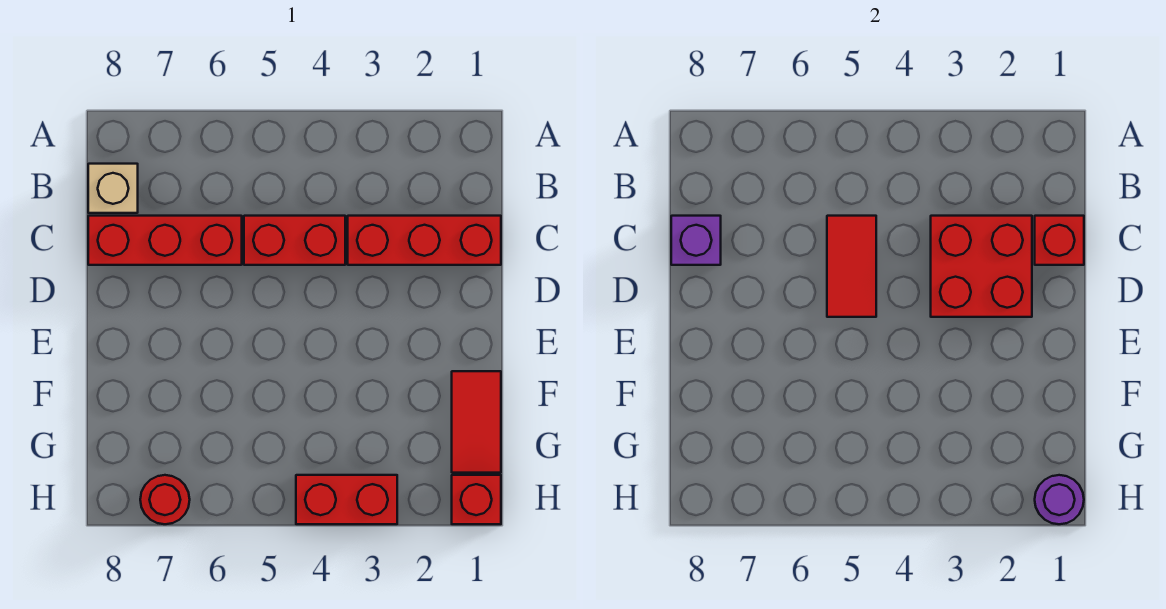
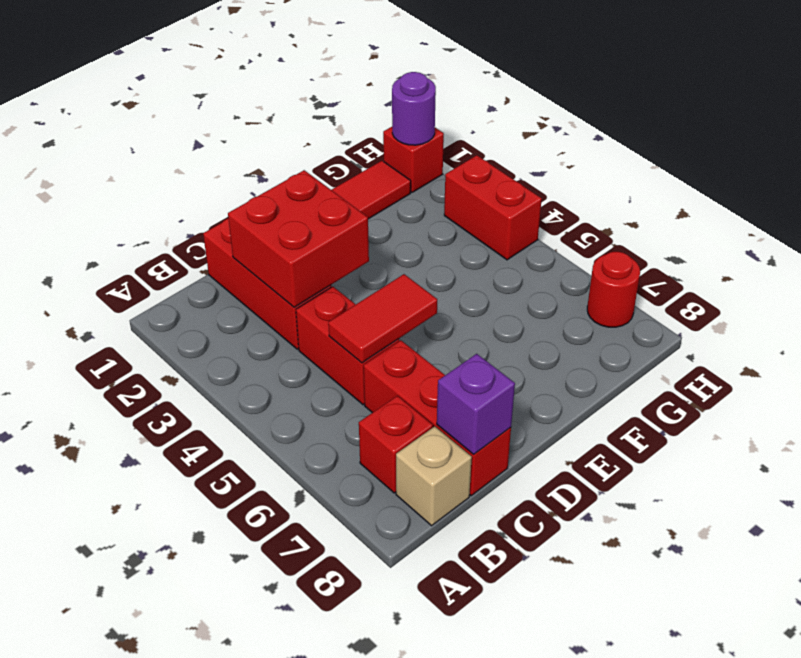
red 1x1 brick [1035,216,1084,265] -> red 1x1 brick moved to [359,396,433,493]

